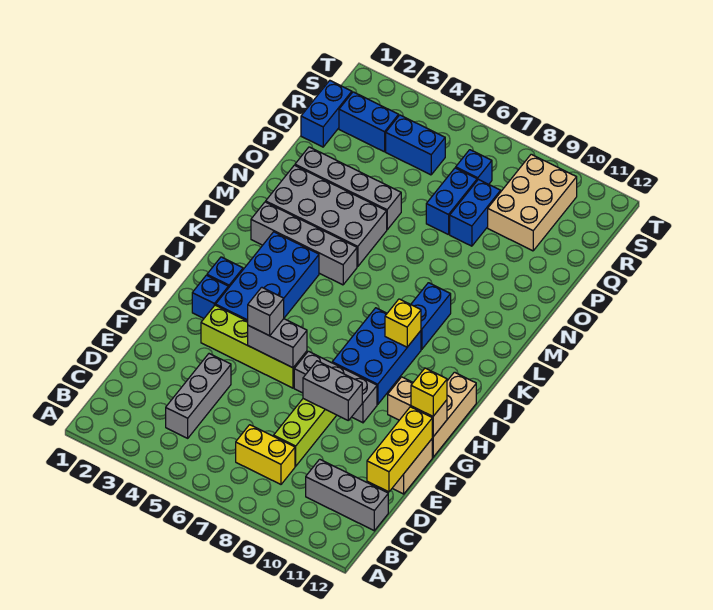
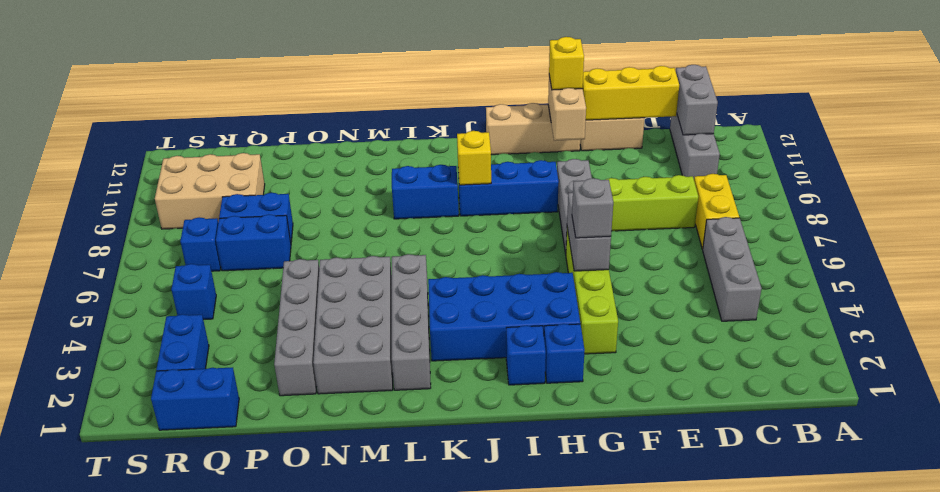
grey 1x3 brick [166,354,231,438] -> grey 1x3 brick turned to [703,217,762,321]
grey 1x2 brick [303,361,362,420] -> grey 1x2 brick moved to [676,65,718,135]
blue 2x3 brick [332,308,421,404] -> blue 1x3 brick [458,160,559,216]
blue 1x2 brick [386,115,445,175] -> blue 1x1 brick [171,264,216,320]

